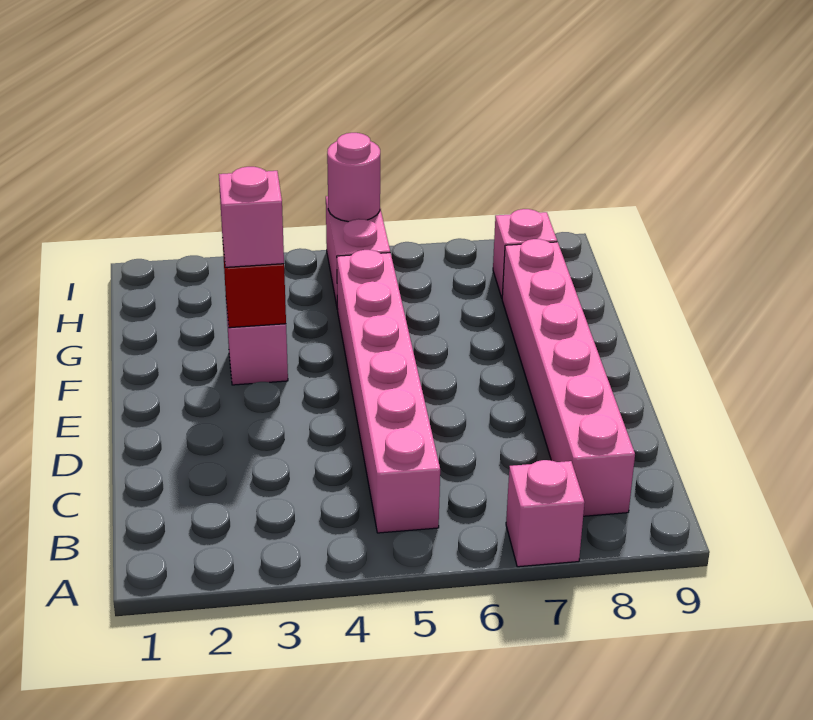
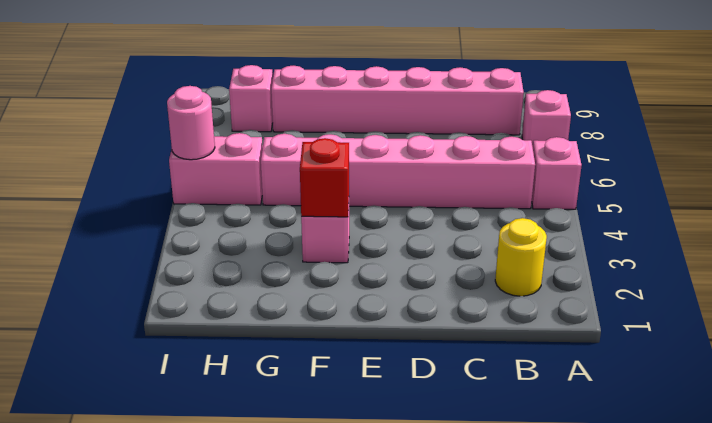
none -> yellow 1x1 round brick [495,218,547,296]
pink 1x1 brick [219,167,284,267] -> pink 1x1 brick moved to [532,137,582,209]

